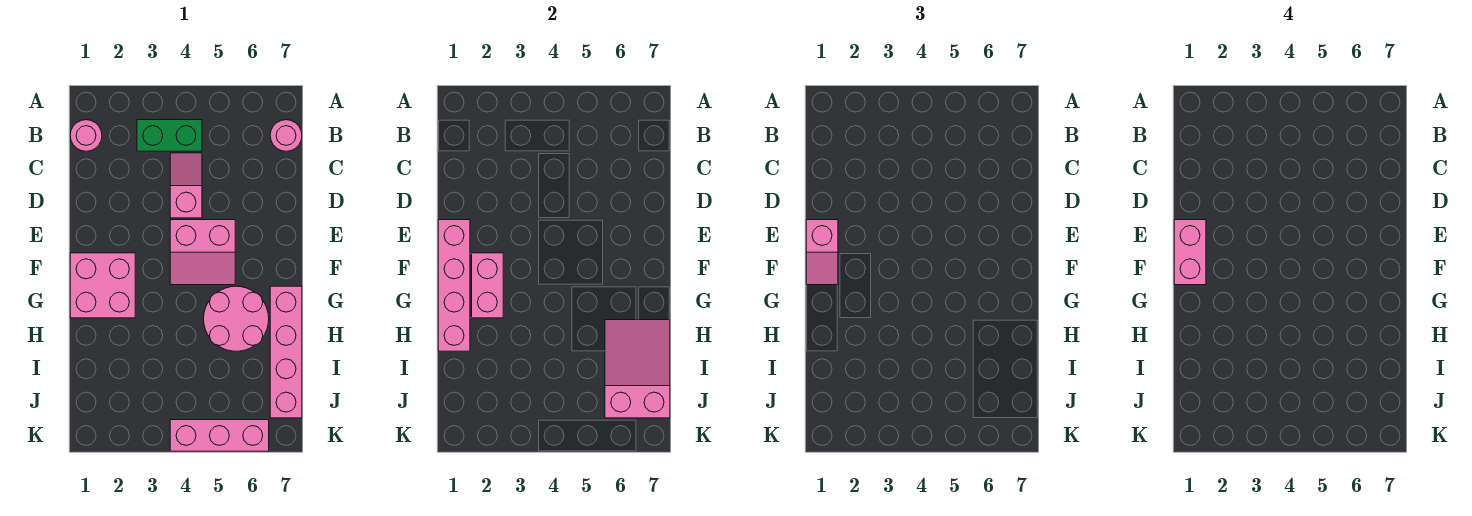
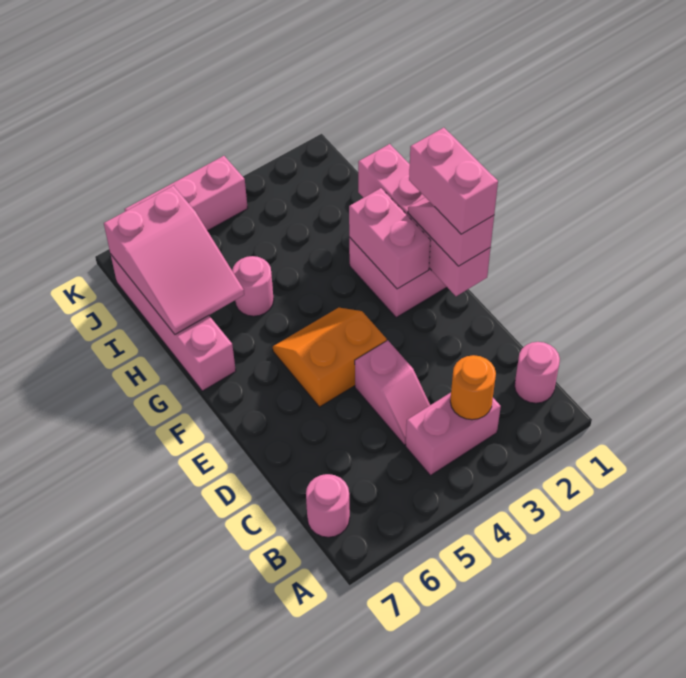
green 1x2 brick [137,120,202,151] -> pink 1x2 brick [405,393,501,475]
none -> orange 1x1 round brick [450,355,496,420]
pink 2x2 slope [170,220,235,285] -> orange 2x2 slope [273,308,387,407]
pink 2x2 round brick [204,286,269,351] -> pink 1x1 round brick [232,256,274,316]

